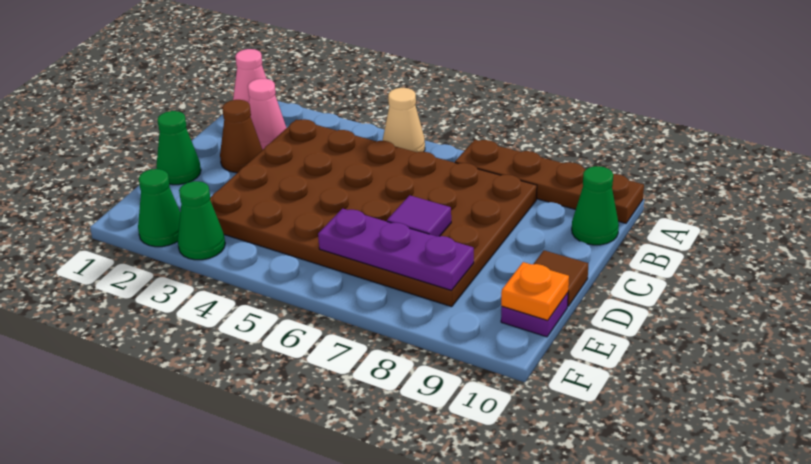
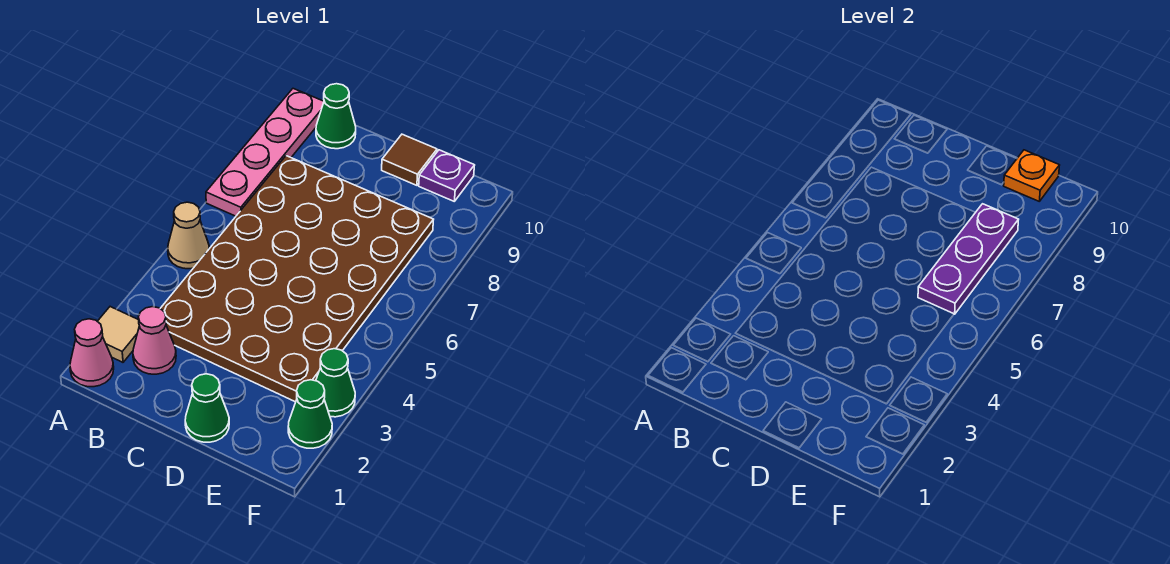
none -> tan 1x1 tile [97,307,139,362]
brown 1x4 plate [455,140,644,223] -> pink 1x4 plate [206,89,324,216]
brown 1x1 cone [220,100,262,173] -> none
purple 1x1 tile [387,195,451,236] -> none

